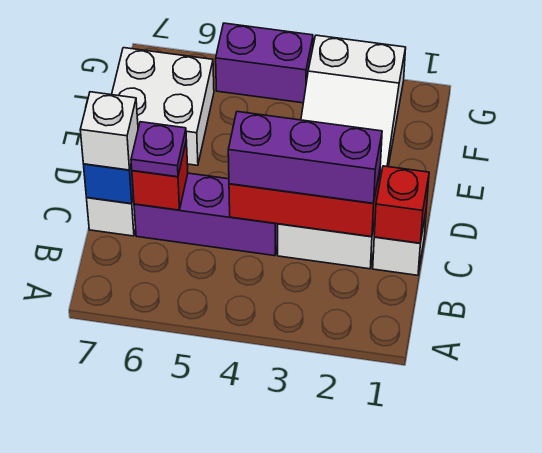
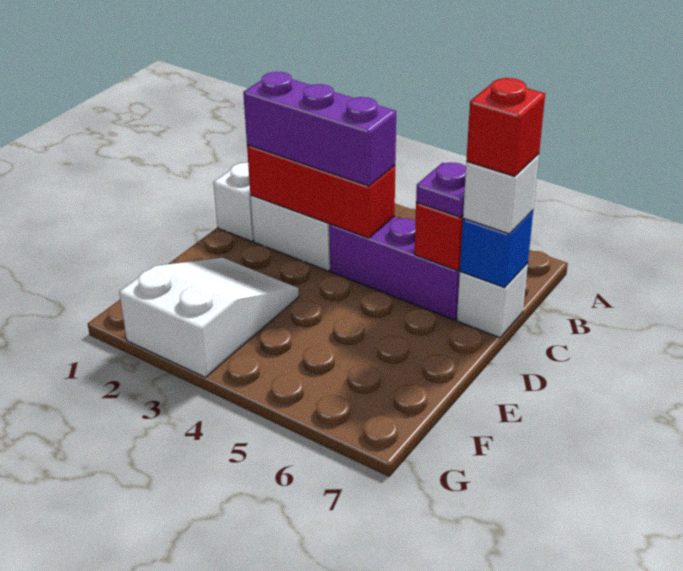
red 1x1 brick [374,166,429,243] -> red 1x1 brick moved to [466,78,545,176]
white 2x2 brick [112,48,214,165] -> none
purple 1x2 brick [216,23,313,103] -> none

